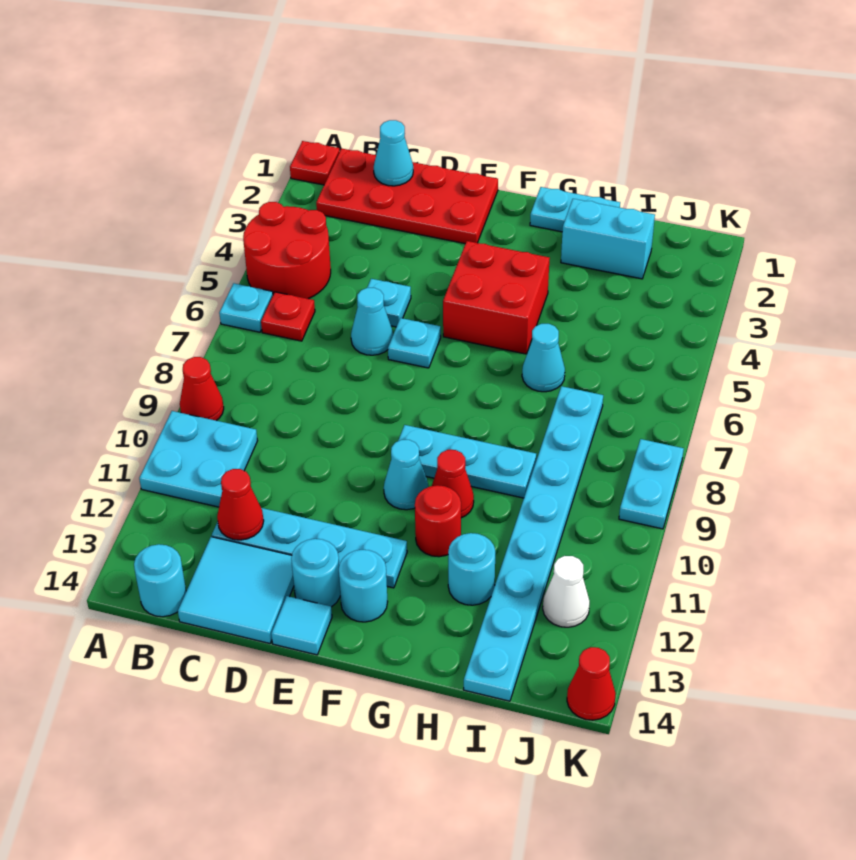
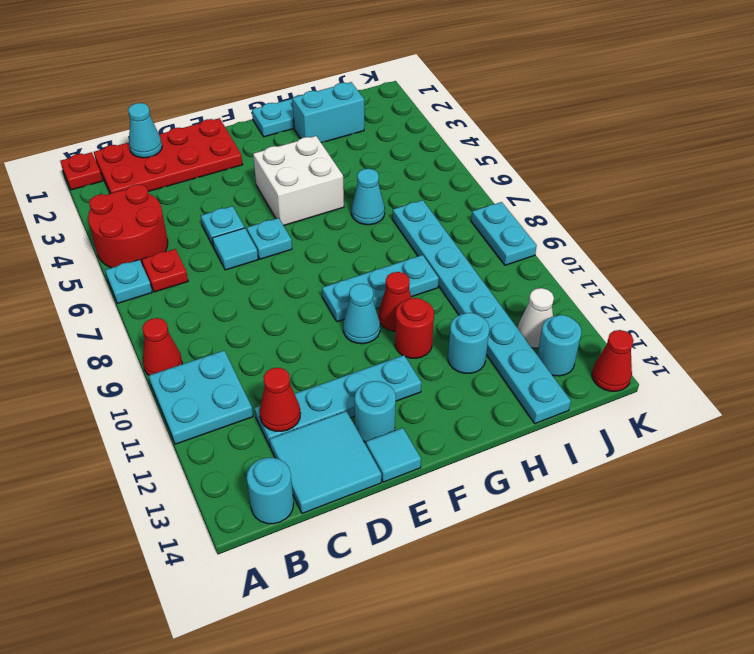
cyan 1x1 cone [351,288,393,355] -> cyan 1x1 tile [212,228,258,270]
red 2x2 brick [443,241,550,354] -> white 2x2 brick [253,136,344,226]
cyan 1x1 round brick [339,550,388,622] -> cyan 1x1 round brick moved to [537,315,581,376]

